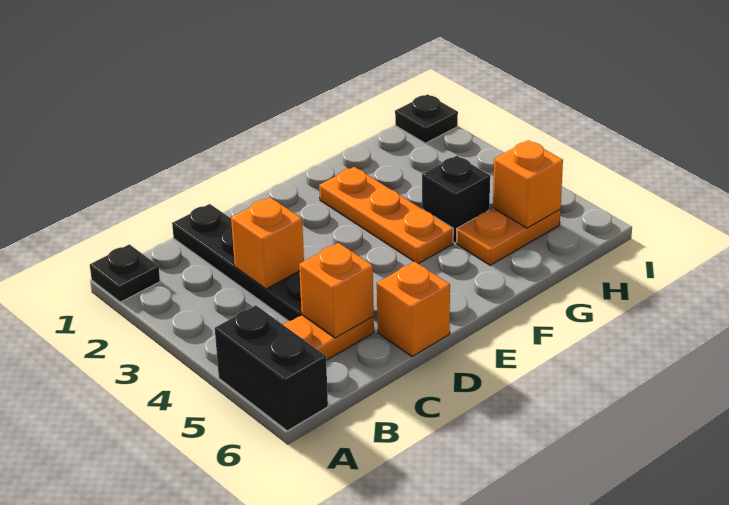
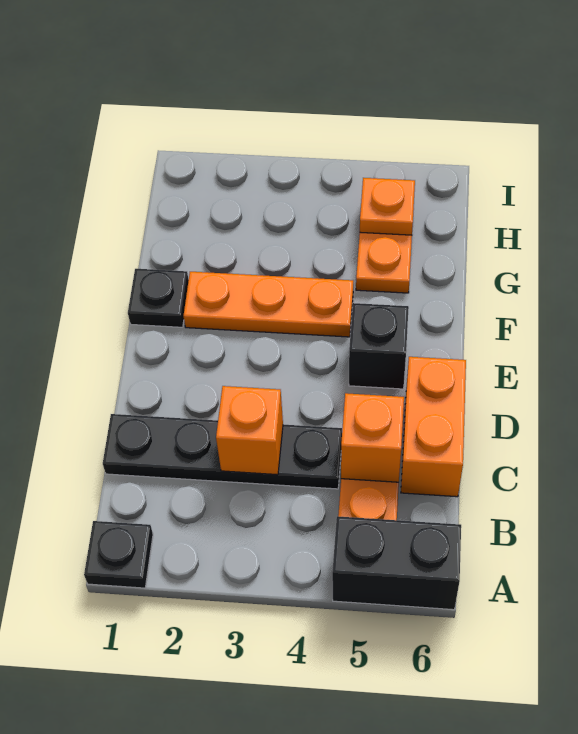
orange 1x1 brick [377,262,450,357] -> orange 1x2 brick [401,357,466,497]
black 1x1 brick [422,156,490,243] -> black 1x1 brick moved to [349,303,409,389]
orange 1x1 brick [493,140,563,228] -> orange 1x1 plate [360,178,415,235]
black 1x1 plate [395,94,458,143] -> black 1x1 plate moved to [128,269,189,327]

